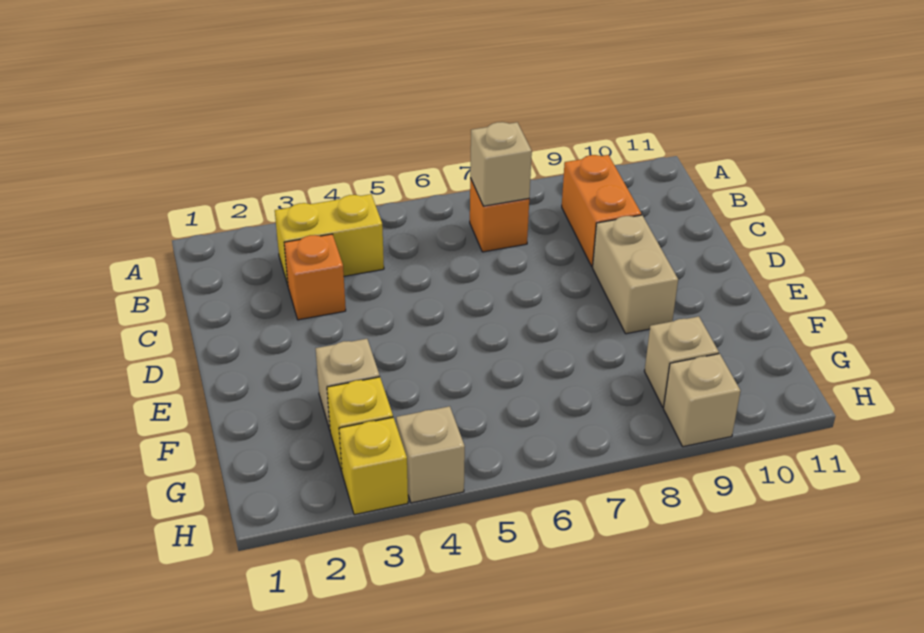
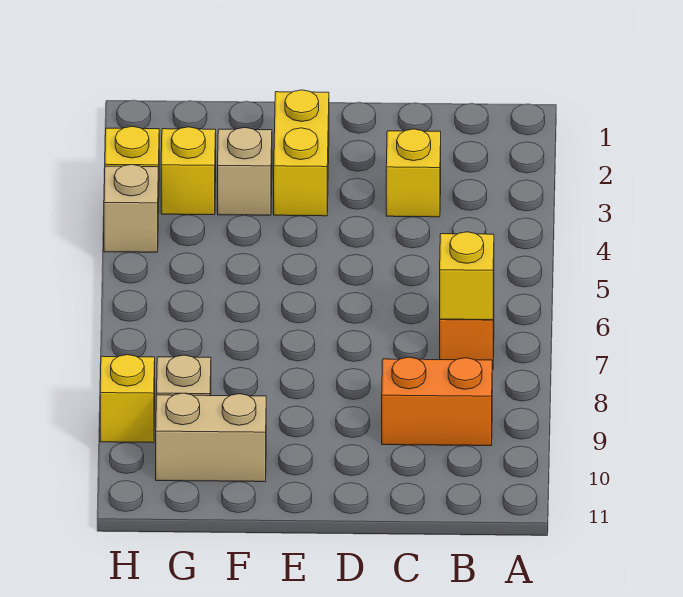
yellow 1x2 brick [275,194,384,285] -> yellow 1x2 brick moved to [274,90,329,216]
tan 1x1 brick [470,122,532,206] -> yellow 1x1 brick [440,232,494,320]
orange 1x1 brick [284,234,346,320] -> yellow 1x1 brick [386,129,441,217]
tan 1x2 brick [593,215,678,334] -> tan 1x2 brick moved to [156,393,266,482]
tan 1x1 brick [664,354,740,447] -> yellow 1x1 brick [100,355,155,443]

